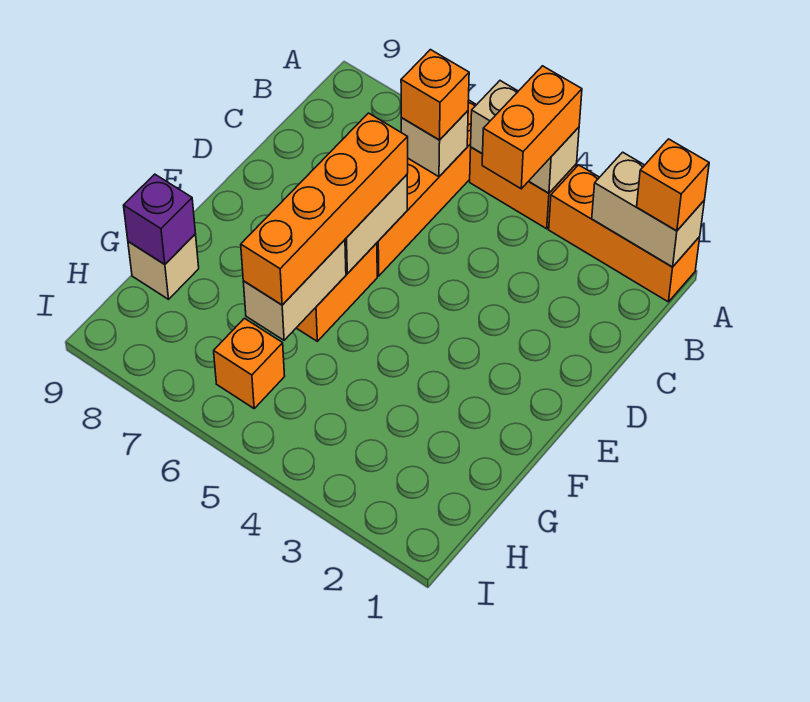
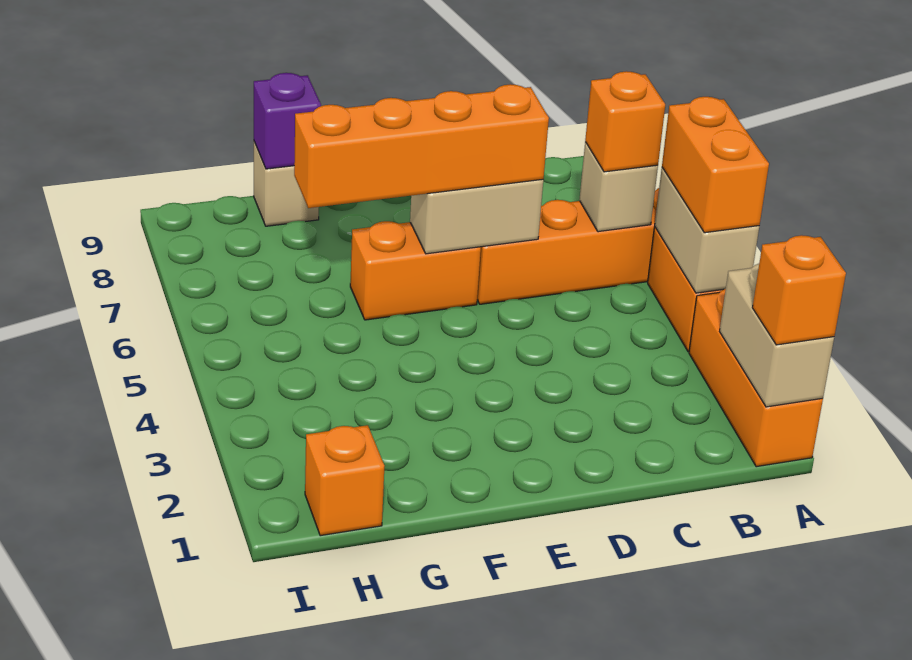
orange 1x2 brick [482,66,582,189] -> orange 1x2 brick turned to [662,97,769,233]
tan 1x2 brick [243,240,346,340] -> none
orange 1x1 brick [214,318,285,408] -> orange 1x1 brick moved to [305,425,384,536]

